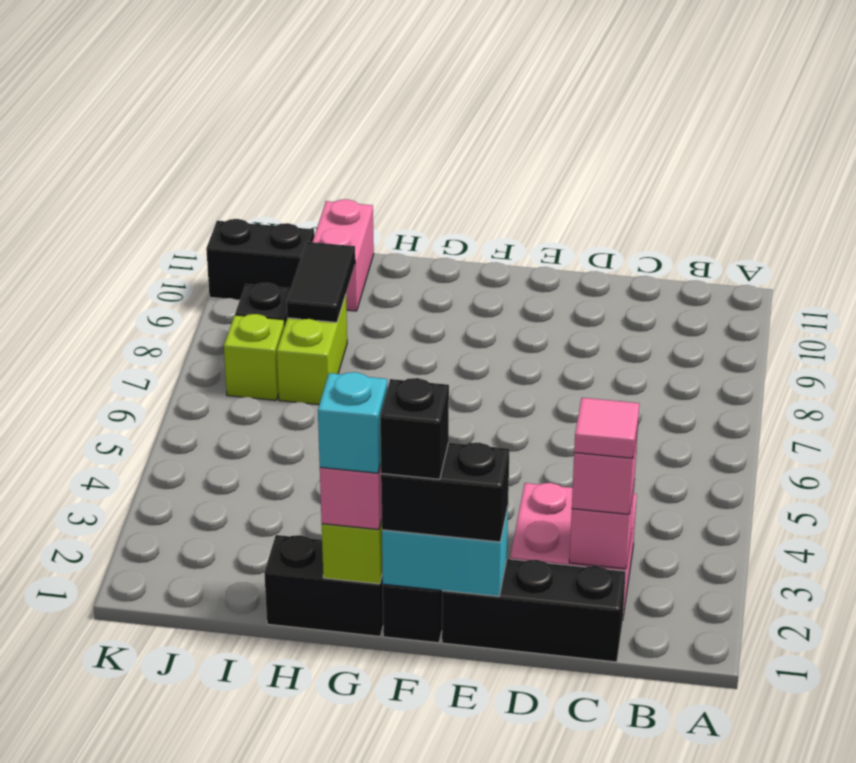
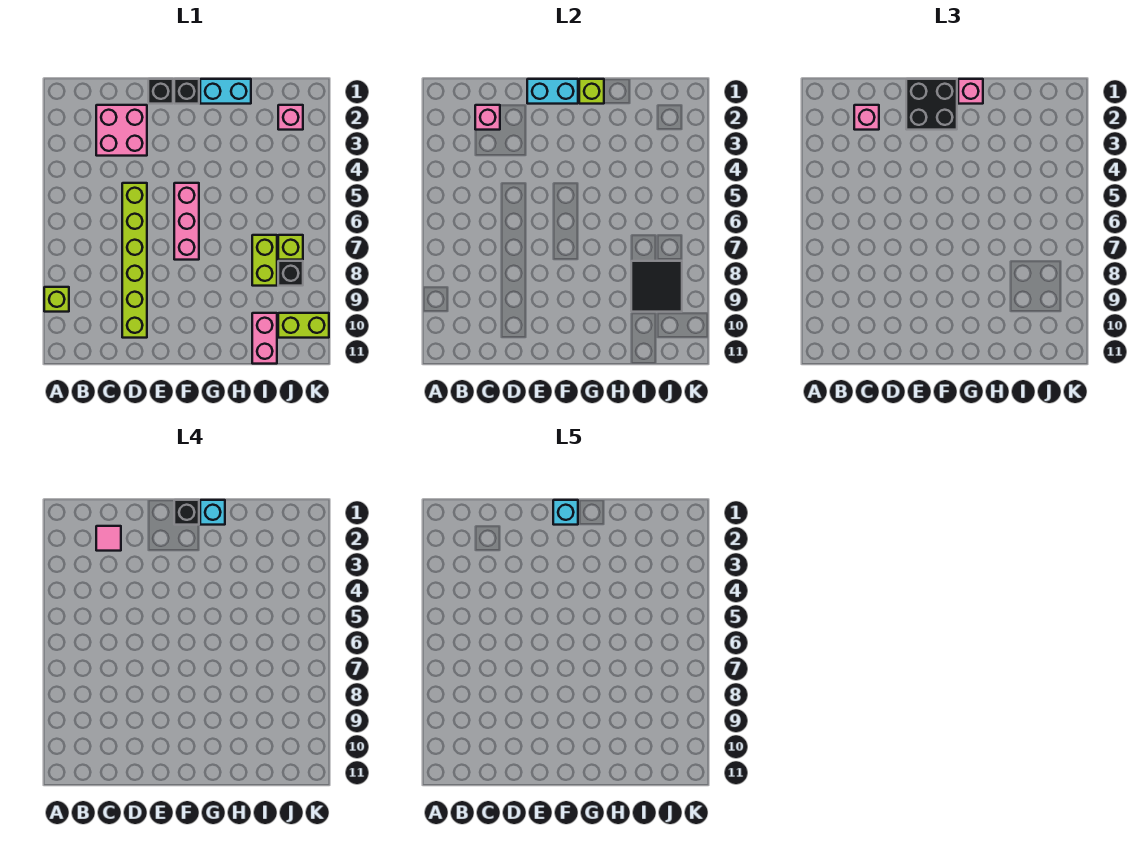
none -> lime 1x1 brick [44,287,69,312]
black 1x3 brick [442,559,626,662] -> black 1x1 brick [148,79,173,104]
none -> lime 1x6 brick [122,183,147,338]
black 1x2 brick [381,443,510,542] -> black 2x2 brick [906,79,957,130]
none -> cyan 1x1 brick [553,500,578,525]
none -> pink 1x3 brick [174,183,199,260]
black 1x2 brick [264,535,383,636] -> cyan 1x2 brick [200,79,251,104]
black 1x2 tile [287,242,355,323] -> black 2x2 tile [631,261,682,312]
none -> pink 1x1 brick [278,105,303,130]
black 1x2 brick [206,219,314,300] -> lime 1x2 brick [278,313,329,338]

